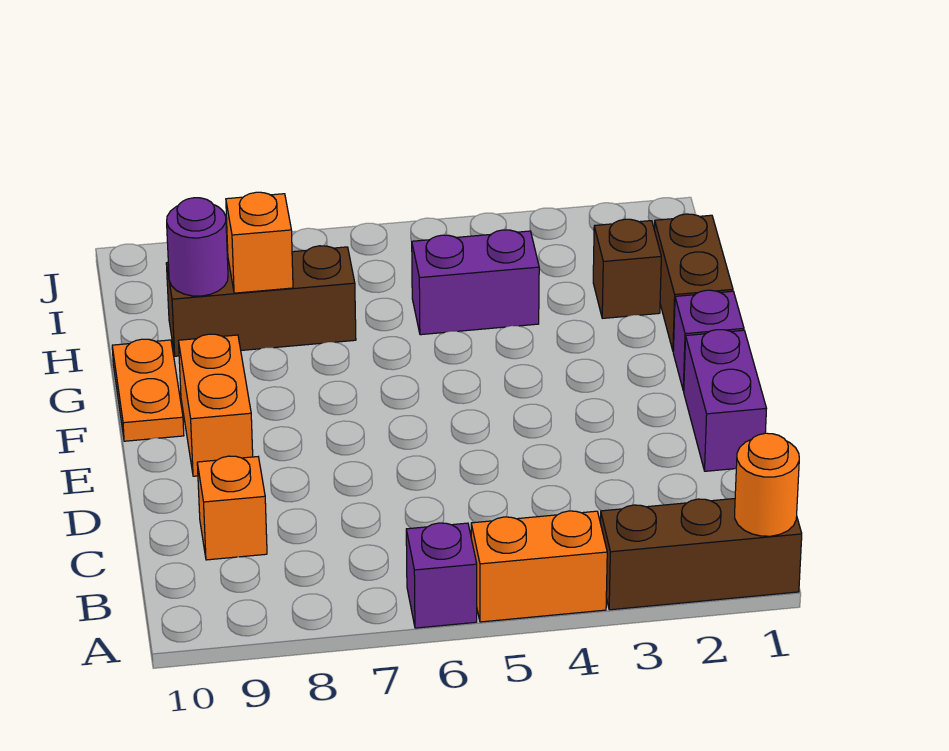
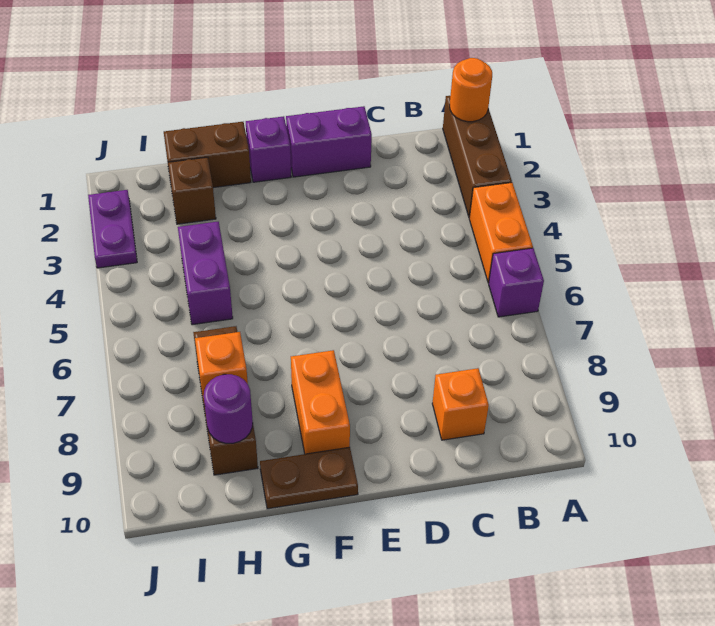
orange 1x2 brick [179,334,253,476] -> orange 1x2 brick turned to [291,350,350,454]
orange 1x2 plate [112,339,184,441] -> brown 1x2 plate [260,447,358,509]
none -> purple 1x2 plate [88,190,137,268]

